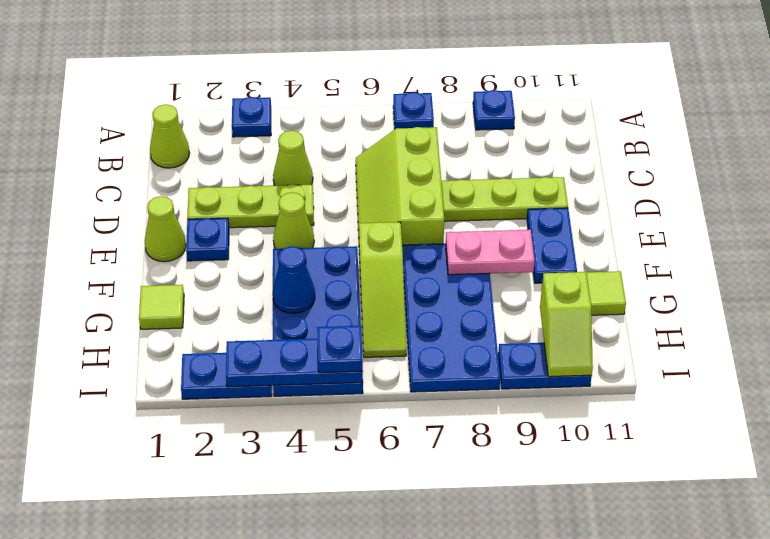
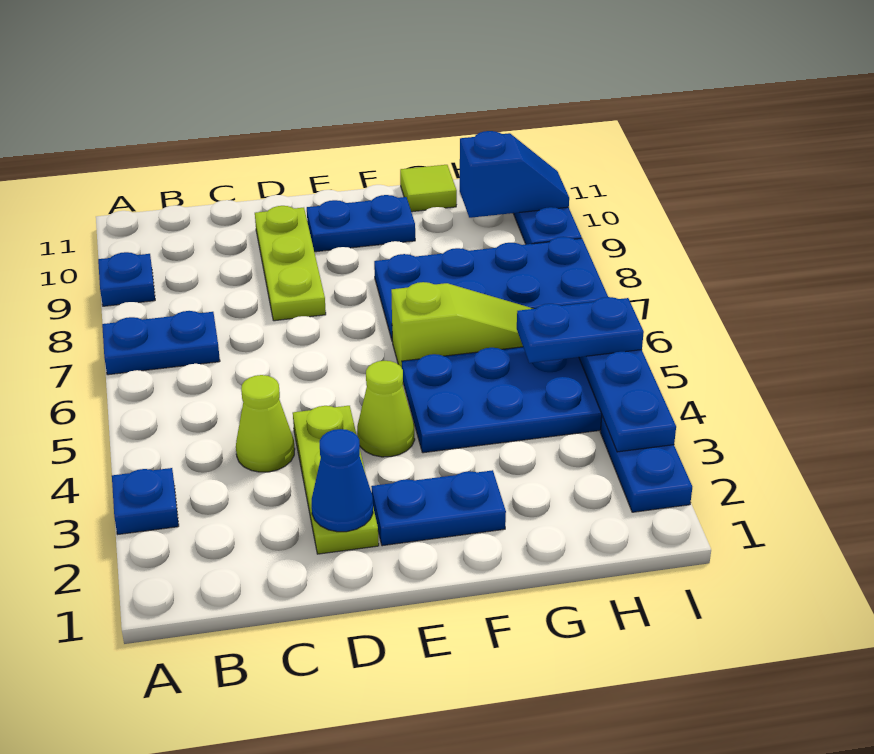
blue 1x1 plate [393,92,434,129] -> blue 1x2 plate [102,311,220,375]
lime 1x1 cone [150,104,190,168] -> none
lime 2x3 slope [356,127,444,255] -> none
lime 1x1 cone [145,196,186,262] -> none
blue 1x1 plate [186,218,229,261] -> blue 1x2 plate [371,470,506,546]
pink 1x2 plate [446,230,535,275] -> none
lime 1x1 tile [139,285,184,329] -> none
blue 1x1 cone [273,246,315,313] -> blue 1x1 cone moved to [312,429,373,532]
lime 1x2 slope [540,272,593,377] -> blue 1x2 slope [460,131,569,218]
blue 1x1 plate [317,326,363,373] -> blue 1x2 plate [517,297,644,363]

